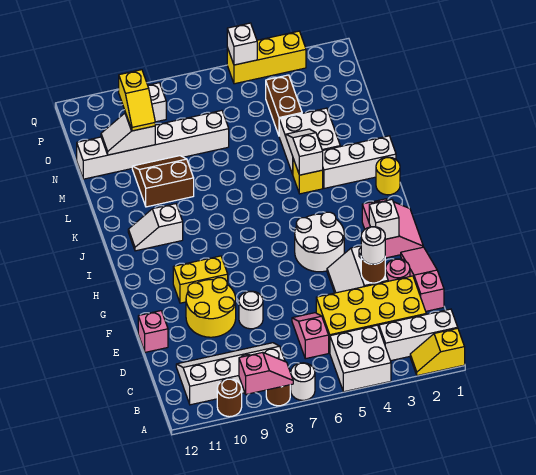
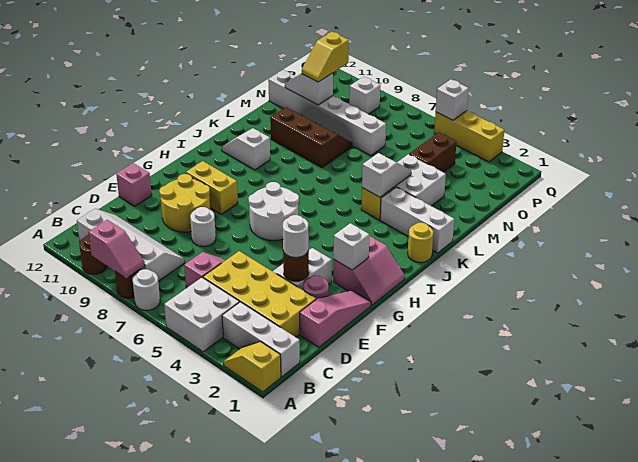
white 2x2 round brick [295,212,344,272] -> white 2x2 round brick moved to [248,182,299,241]
brown 2x2 slope [132,156,194,207] -> brown 2x3 slope [270,107,352,168]

